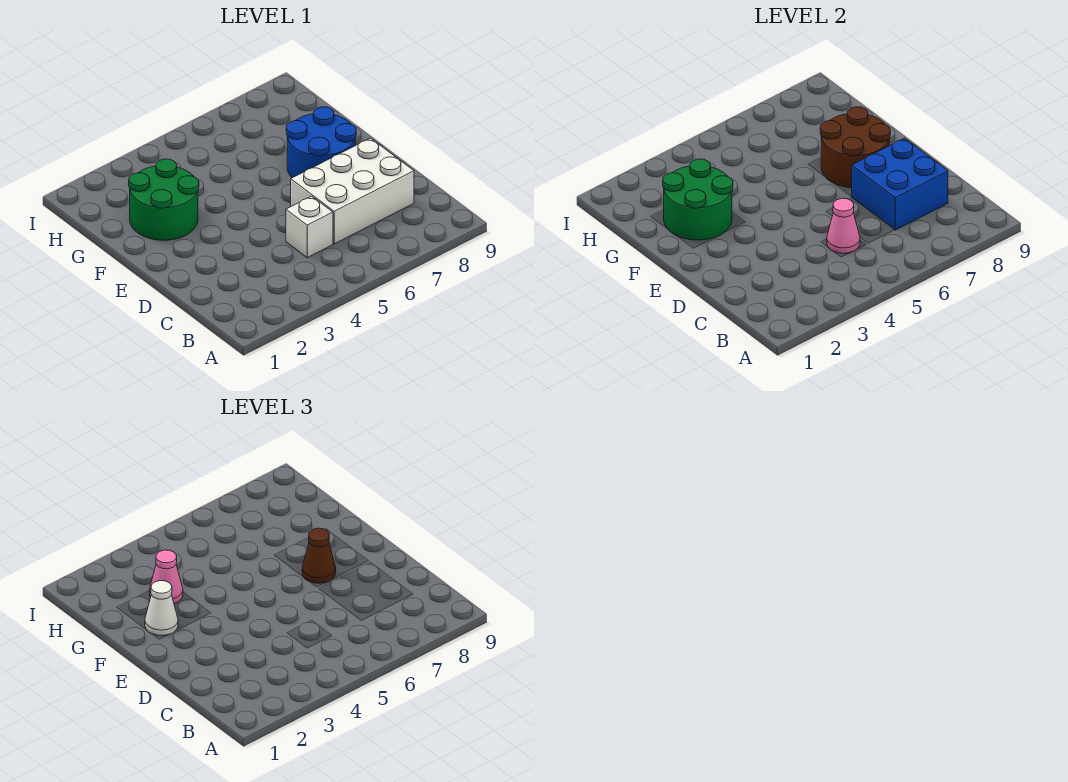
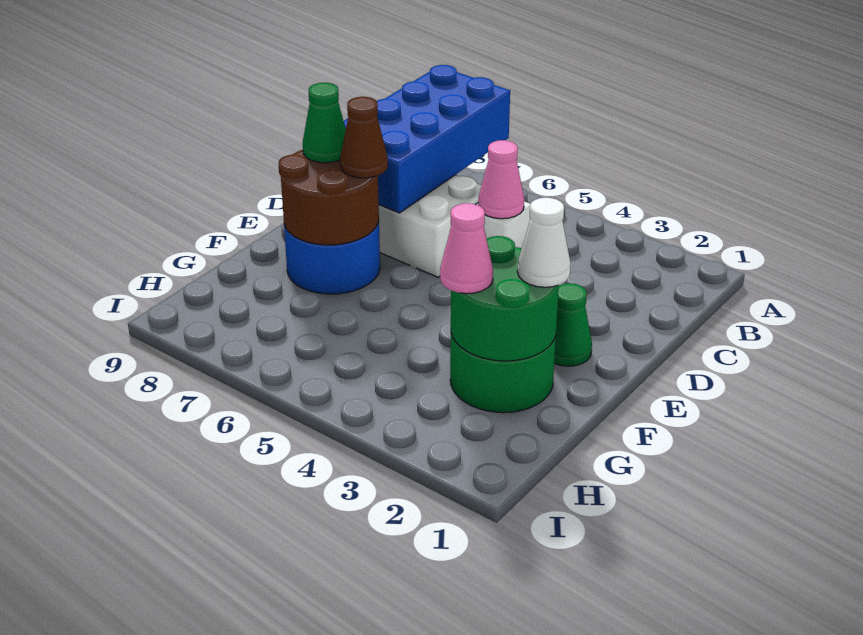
blue 2x2 brick [852,138,948,230] -> blue 2x4 brick [344,65,510,213]
none -> green 1x1 cone [554,283,592,366]
none -> green 1x1 cone [303,83,346,163]

